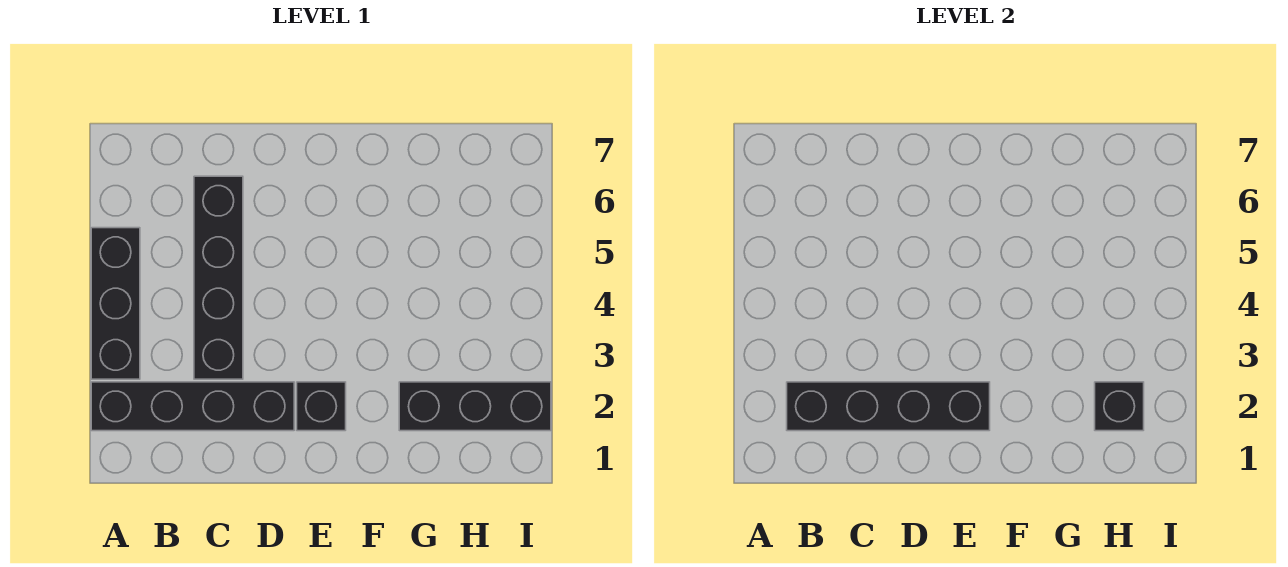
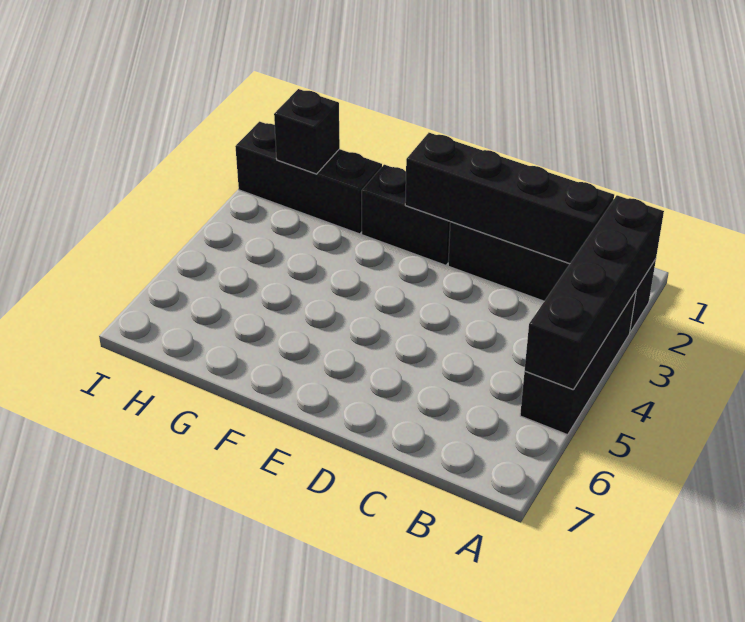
black 1x4 brick [194,176,243,379] -> black 1x4 brick moved to [525,195,664,390]
black 1x1 brick [297,382,346,431] -> black 1x2 brick [362,165,450,265]

